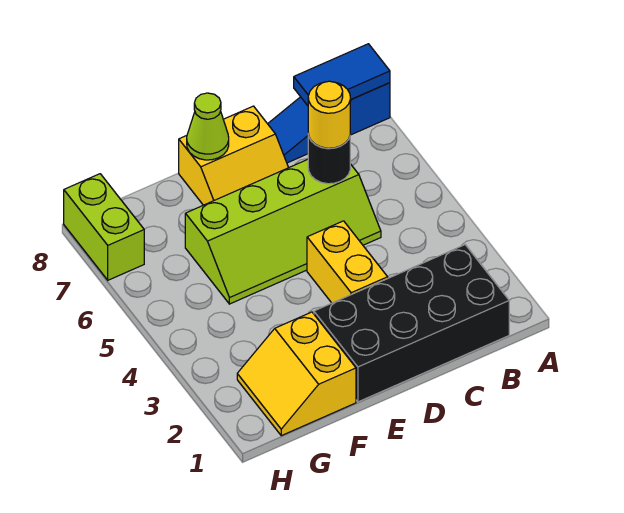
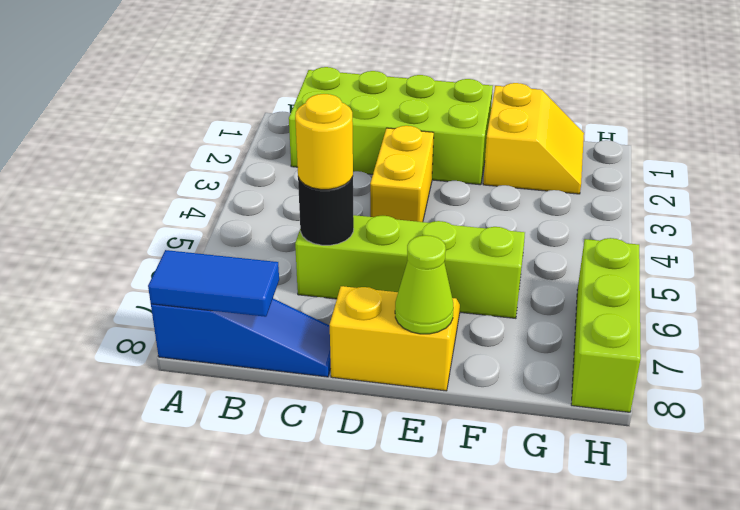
black 2x4 brick [314,245,509,402] -> lime 2x4 brick [289,67,493,185]
lime 1x2 brick [64,174,144,280] -> lime 1x3 brick [571,238,641,412]

